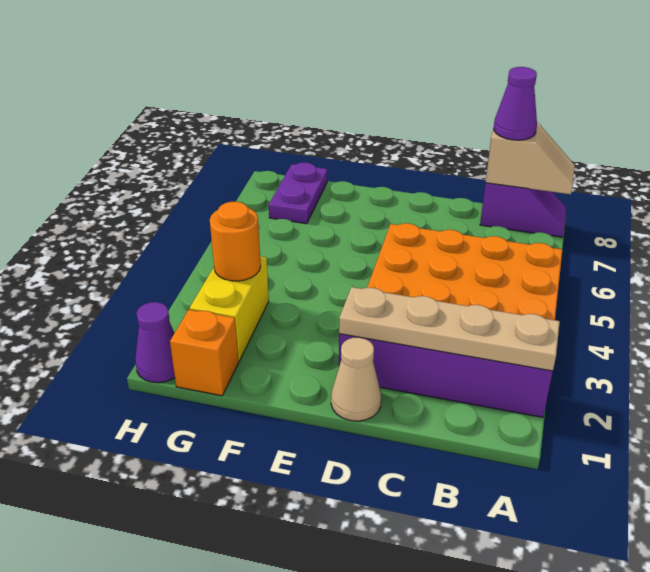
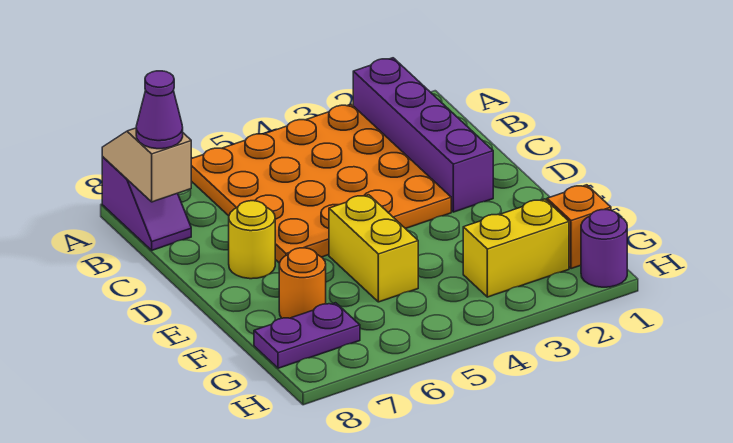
tan 1x4 plate [339,287,560,371] -> none
purple 1x2 slope [480,183,566,237] -> purple 1x2 slope turned to [102,157,191,250]
tan 1x1 cone [331,337,381,421] -> none
none -> yellow 1x1 round brick [229,201,275,279]
none -> yellow 1x2 brick [329,195,418,302]
orange 1x1 round brick [210,202,261,281] -> orange 1x1 round brick moved to [279,248,326,318]
purple 1x1 cone [135,302,175,383] -> purple 1x1 round brick [581,210,627,287]

